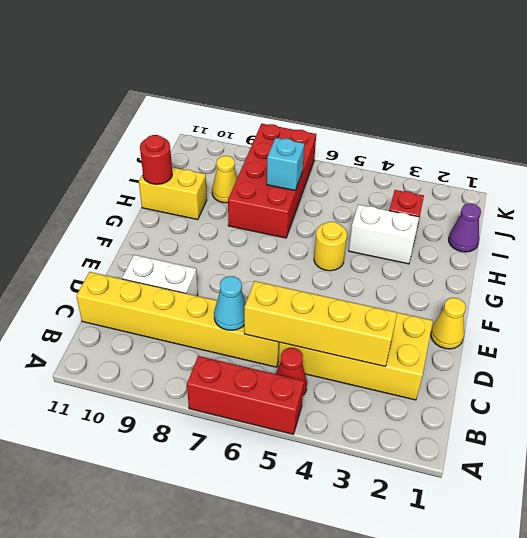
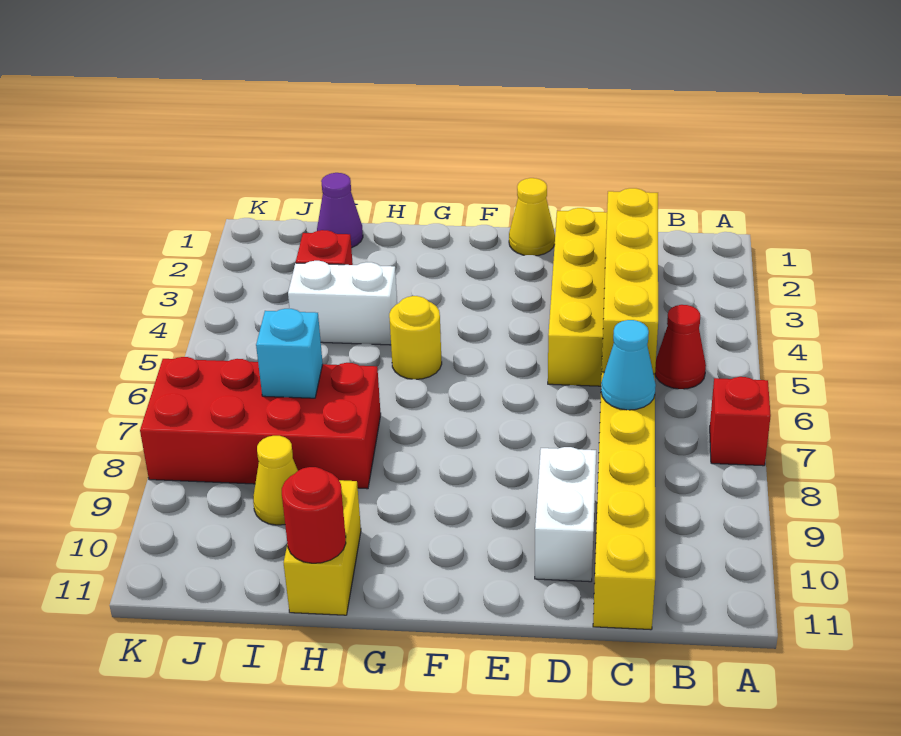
red 1x3 brick [187,356,304,434] -> red 1x1 brick [710,377,771,466]
white 1x2 brick [349,205,419,264] -> white 1x2 brick turned to [288,261,397,345]

